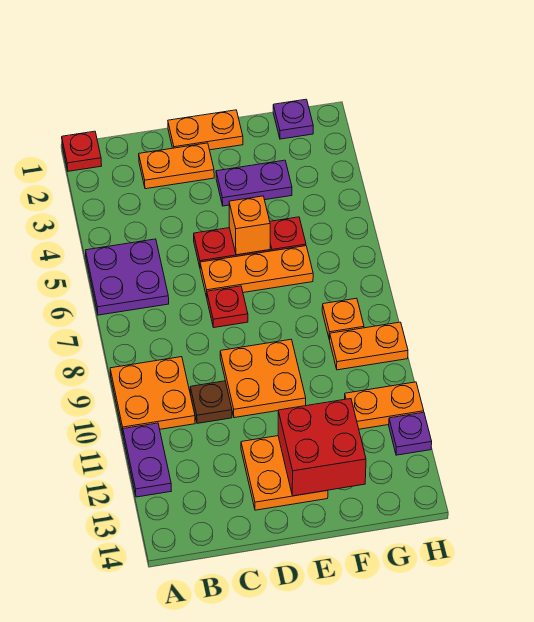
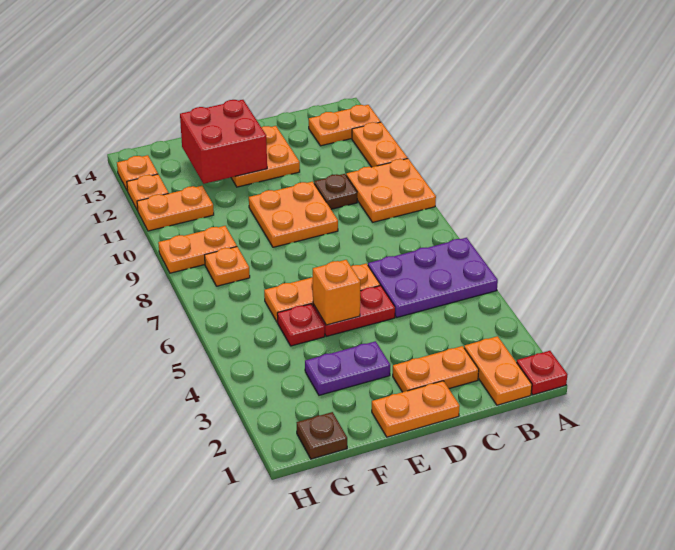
purple 2x2 plate [86,239,169,315] -> purple 2x3 plate [368,238,498,317]
purple 1x2 plate [123,423,171,497] -> orange 1x2 plate [352,122,408,167]
none -> orange 1x2 plate [309,105,381,146]
none -> orange 1x2 plate [464,336,532,405]
red 1x1 plate [207,286,248,328] -> none
purple 1x1 plate [273,99,313,139] -> brown 1x1 plate [297,412,347,459]
purple 1x1 plate [389,412,432,455] -> orange 1x1 plate [127,174,169,211]
none -> orange 1x1 plate [117,155,158,191]

